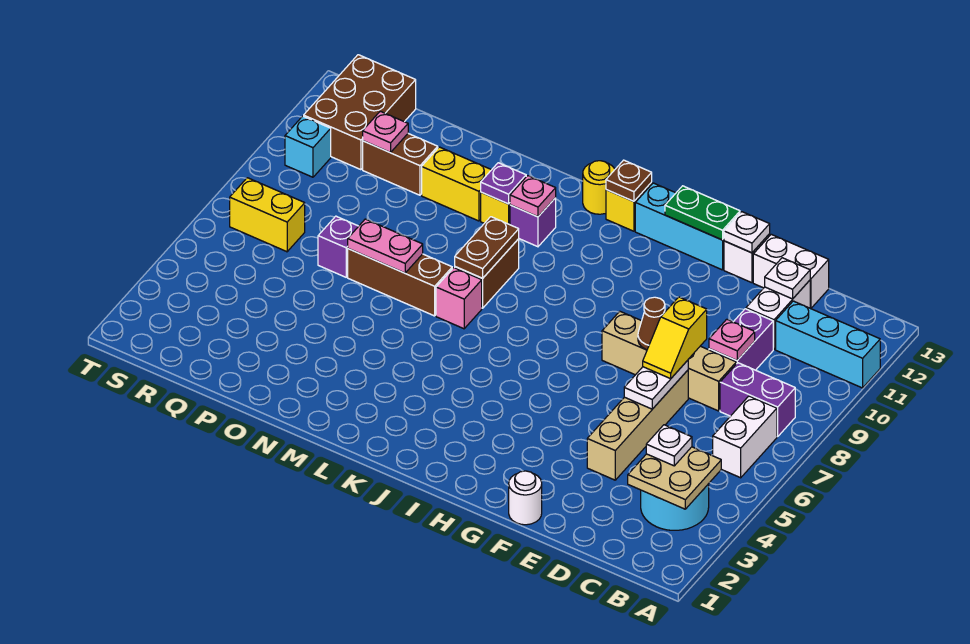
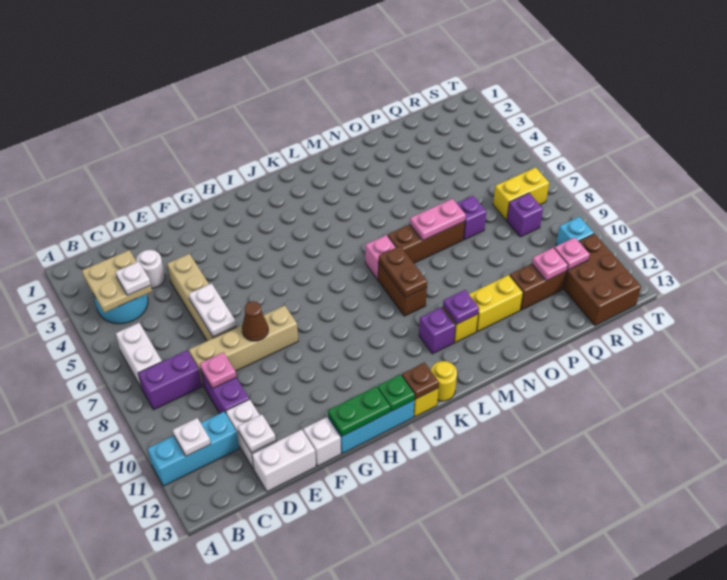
yellow 1x2 slope [643,297,707,379] -> none
white 1x1 round brick [509,471,542,525] -> white 1x1 round brick moved to [136,250,165,288]
white 1x1 plate [724,212,770,253] -> white 1x1 plate moved to [173,418,211,456]
none -> green 1x1 plate [378,374,415,411]
pink 1x1 plate [510,176,556,217] -> pink 1x1 plate moved to [554,237,590,270]
none -> purple 1x1 brick [507,193,543,237]

